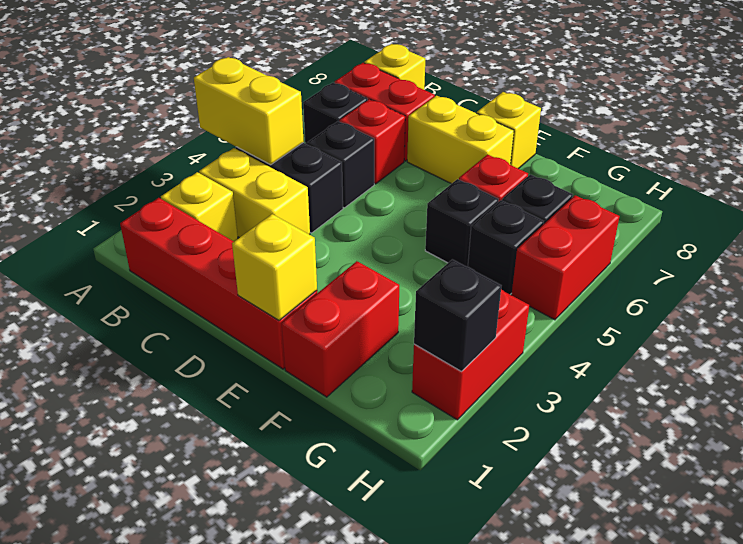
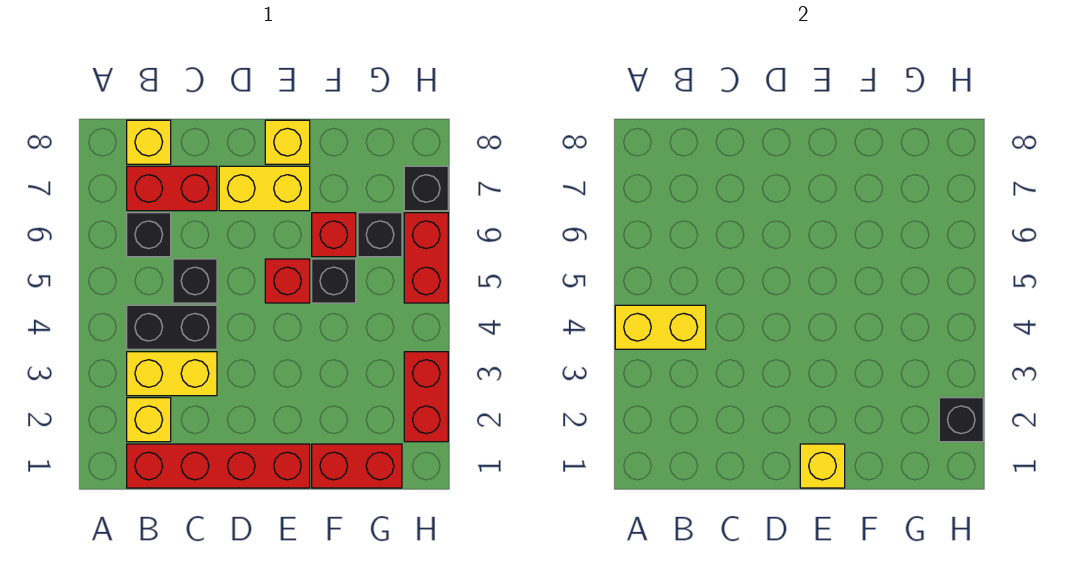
red 1x1 brick [340,99,405,184] -> red 1x1 brick moved to [265,259,310,303]
red 1x2 brick [282,261,399,397] -> red 1x2 brick turned to [312,444,402,488]
black 1x1 brick [468,200,544,294] -> black 1x1 brick moved to [404,166,448,211]

